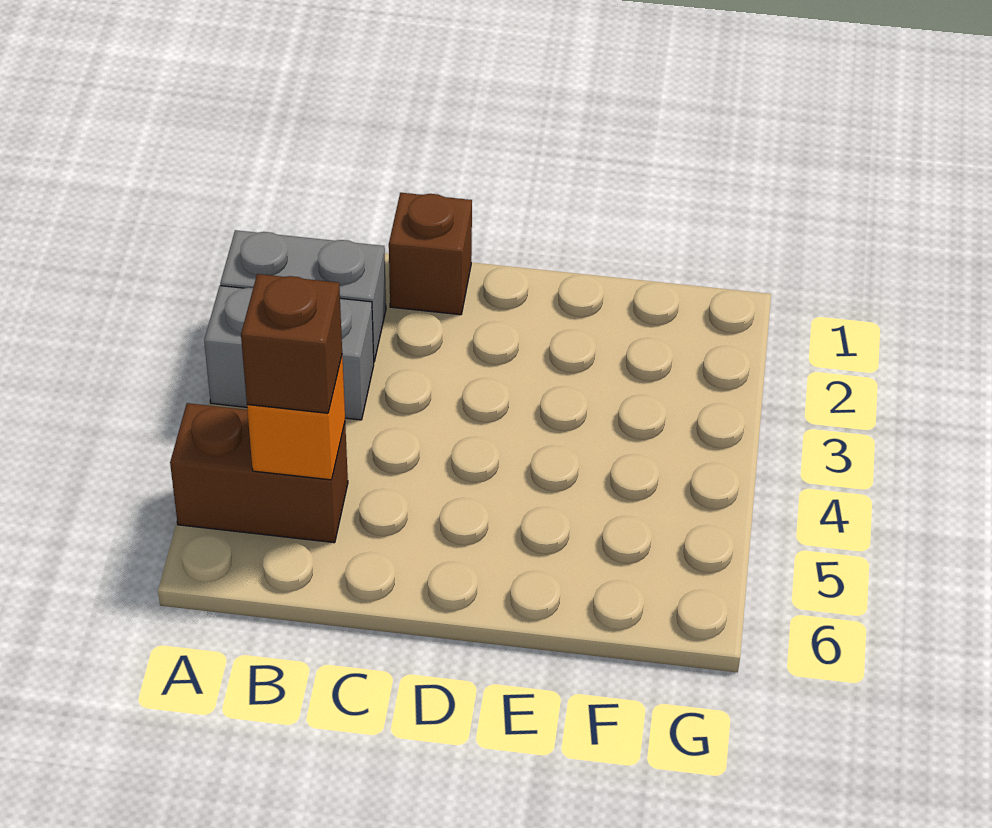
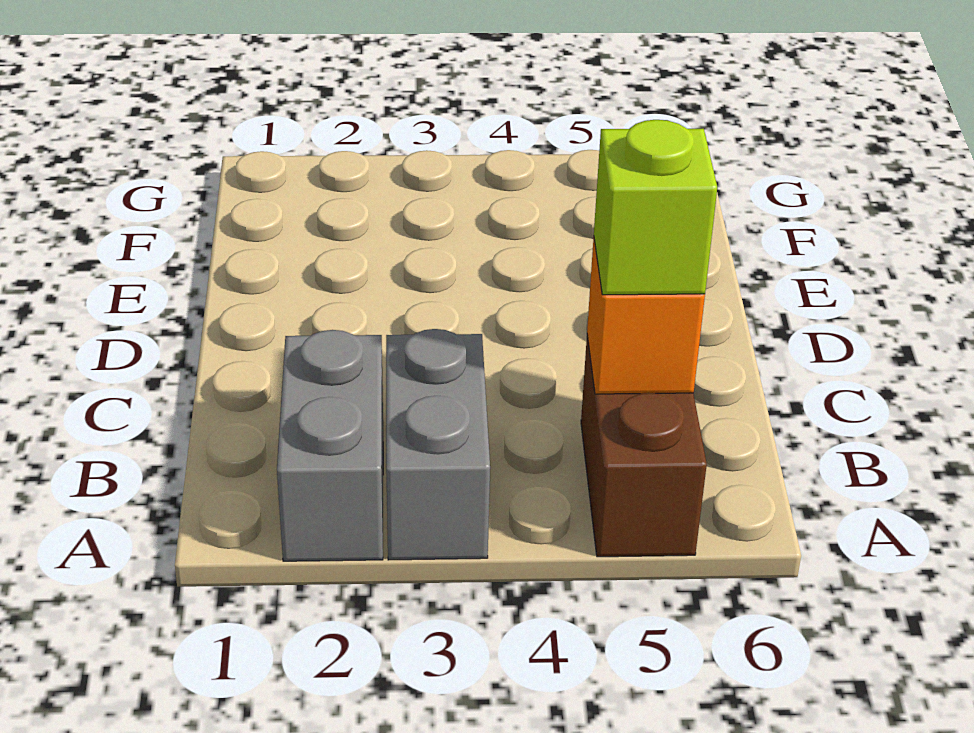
brown 1x1 brick [241,274,342,413] -> lime 1x1 brick [594,120,717,295]
brown 1x1 brick [389,193,472,315] -> none

